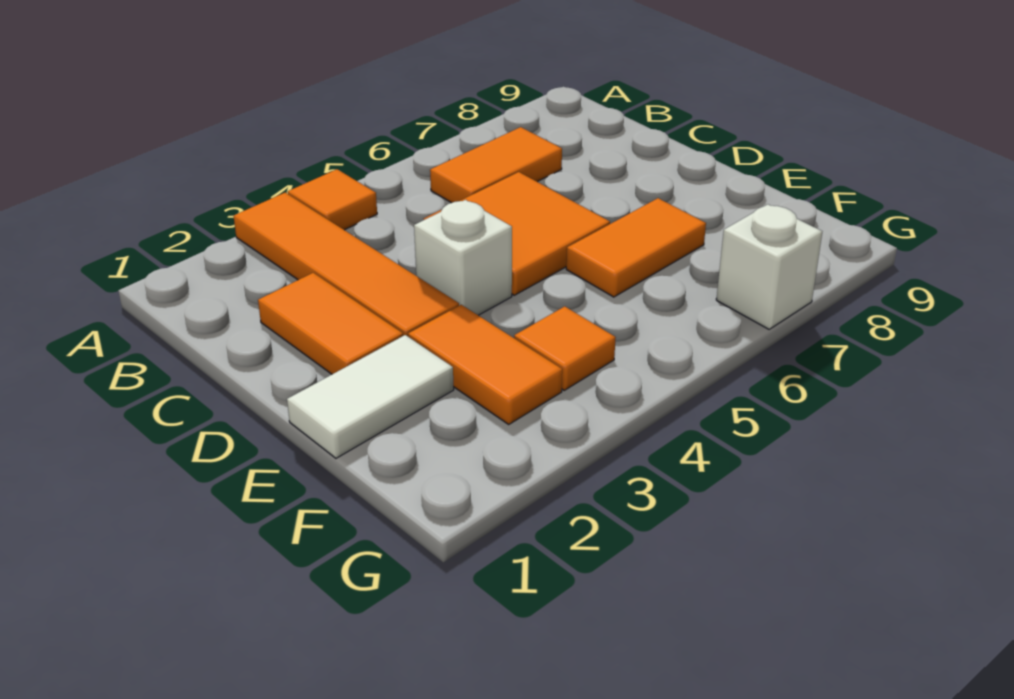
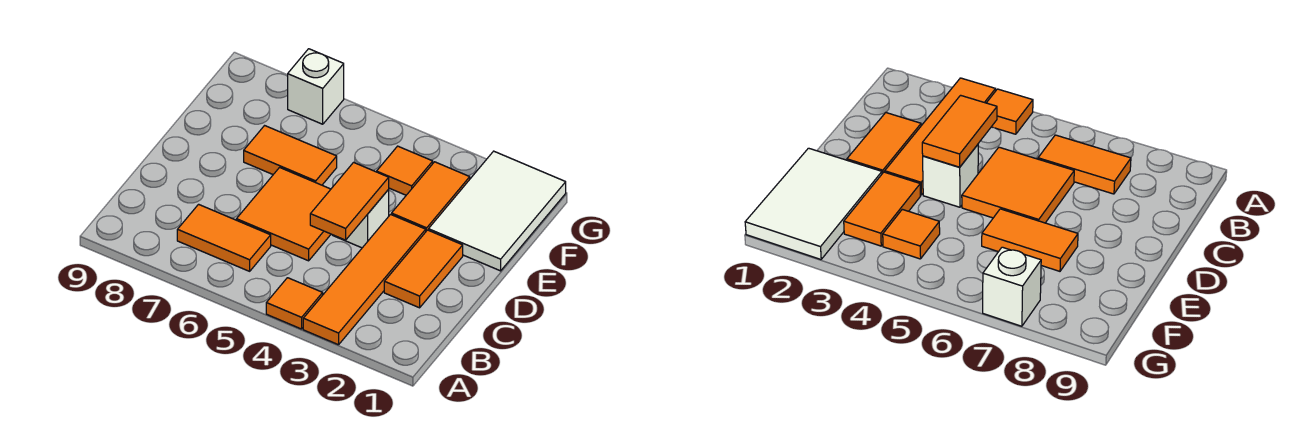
none -> orange 1x2 tile [310,162,389,240]
white 1x2 tile [287,335,454,458] -> white 2x3 tile [429,151,566,271]

